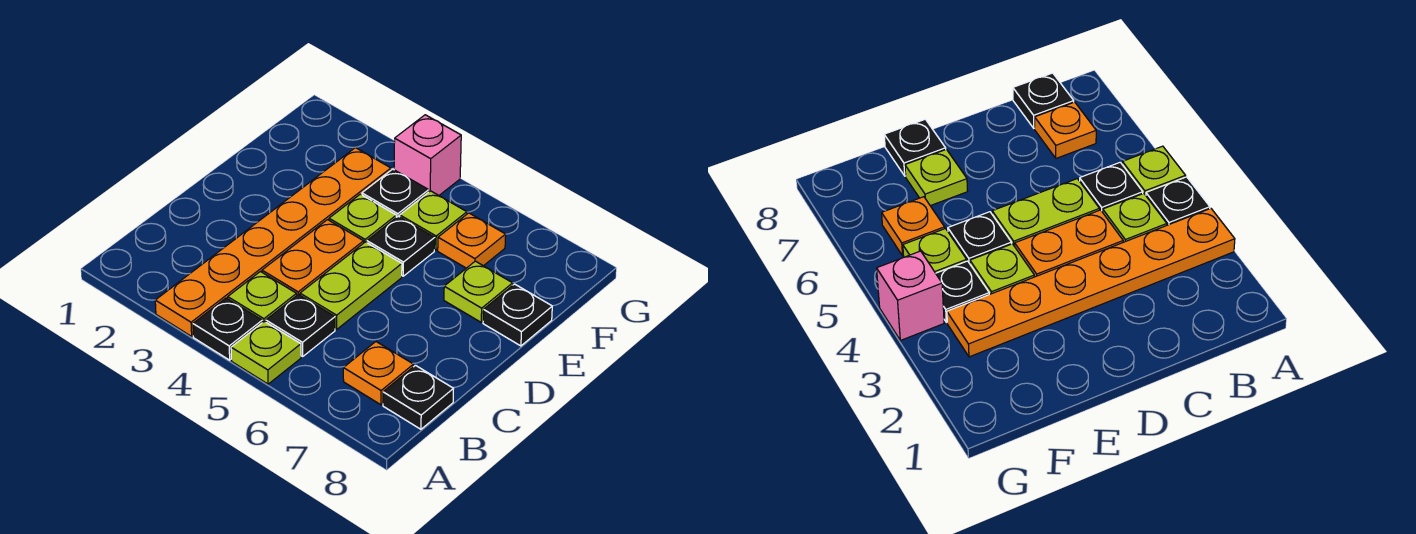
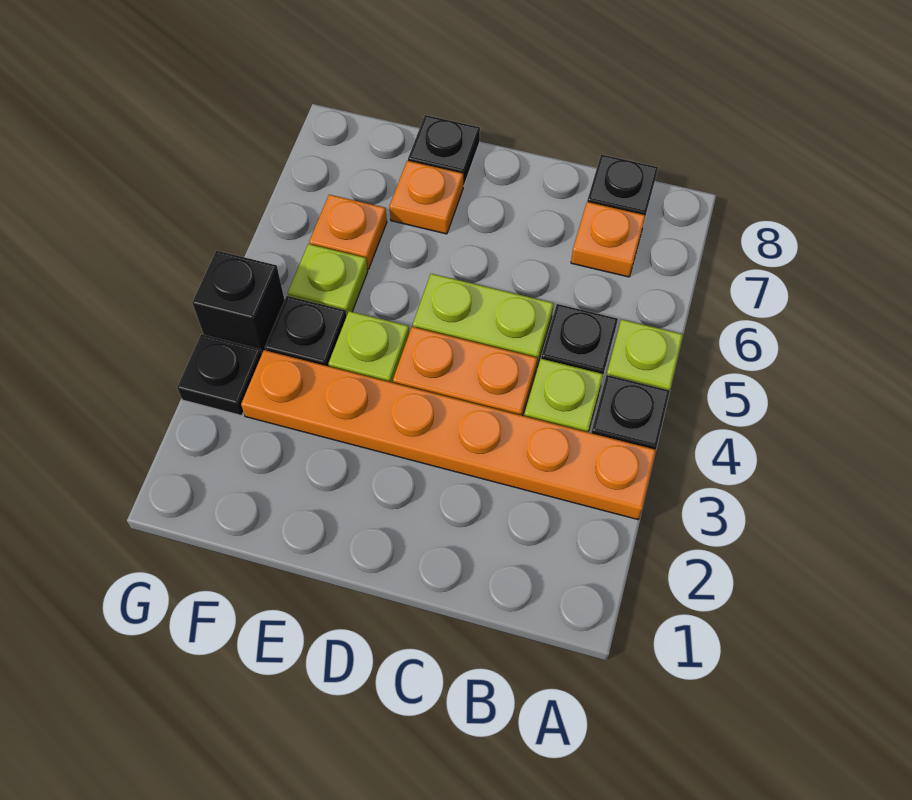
black 1x1 plate [367,216,435,276] -> black 1x1 plate moved to [177,334,262,416]
lime 1x1 plate [444,261,513,322] -> orange 1x1 plate [389,161,463,234]
pink 1x1 brick [394,115,461,195] -> black 1x1 brick [192,251,285,353]

